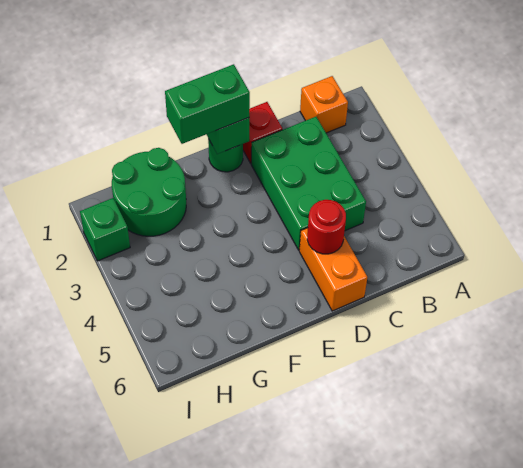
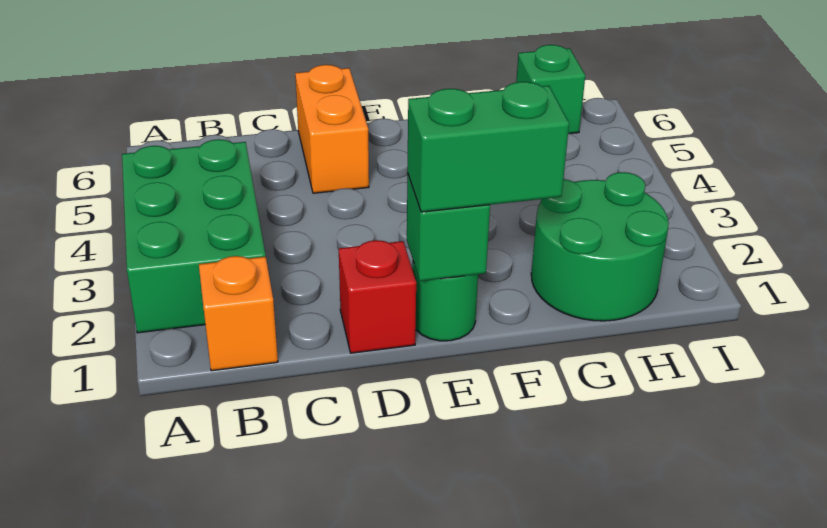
green 2x3 brick [251,117,366,250] -> green 2x3 brick moved to [122,139,266,333]
red 1x1 round brick [307,200,346,254] -> none
green 1x1 brick [80,198,130,261] -> green 1x1 brick moved to [516,45,585,134]

